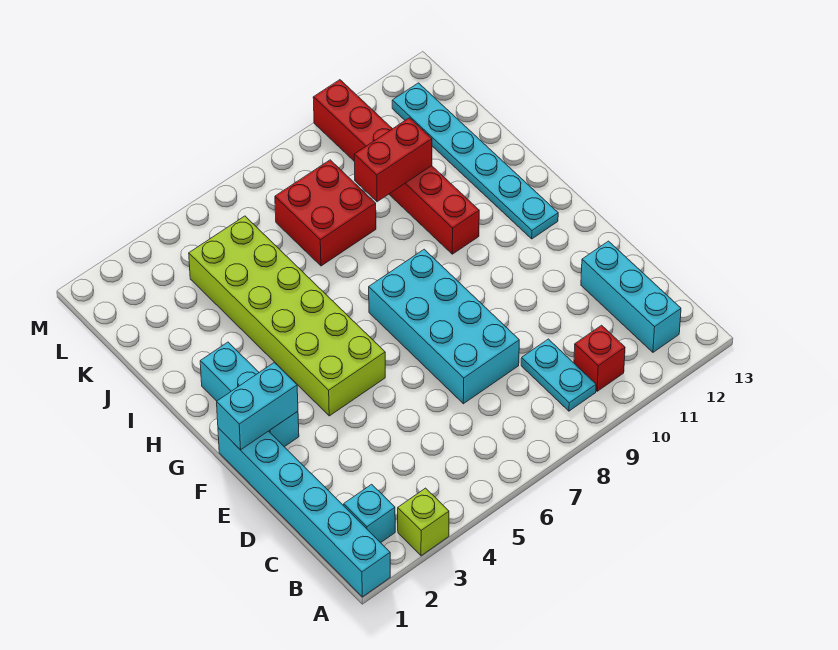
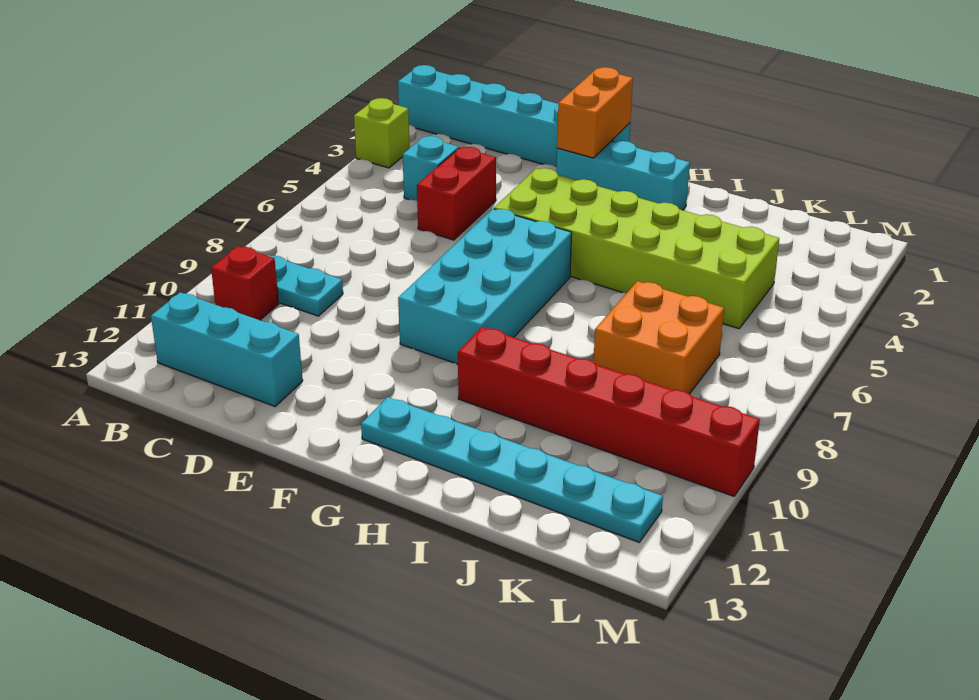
cyan 1x1 brick [344,484,395,543] -> cyan 1x1 brick moved to [403,136,459,201]
cyan 2x4 brick [369,249,519,404] -> cyan 2x4 brick turned to [398,209,572,364]
cyan 1x2 brick [217,363,298,450] -> orange 1x2 brick [557,67,633,158]
red 2x2 brick [275,160,376,266] -> orange 2x2 brick [594,281,724,394]
red 1x2 brick [354,118,432,202] -> red 1x2 brick moved to [417,147,496,240]

